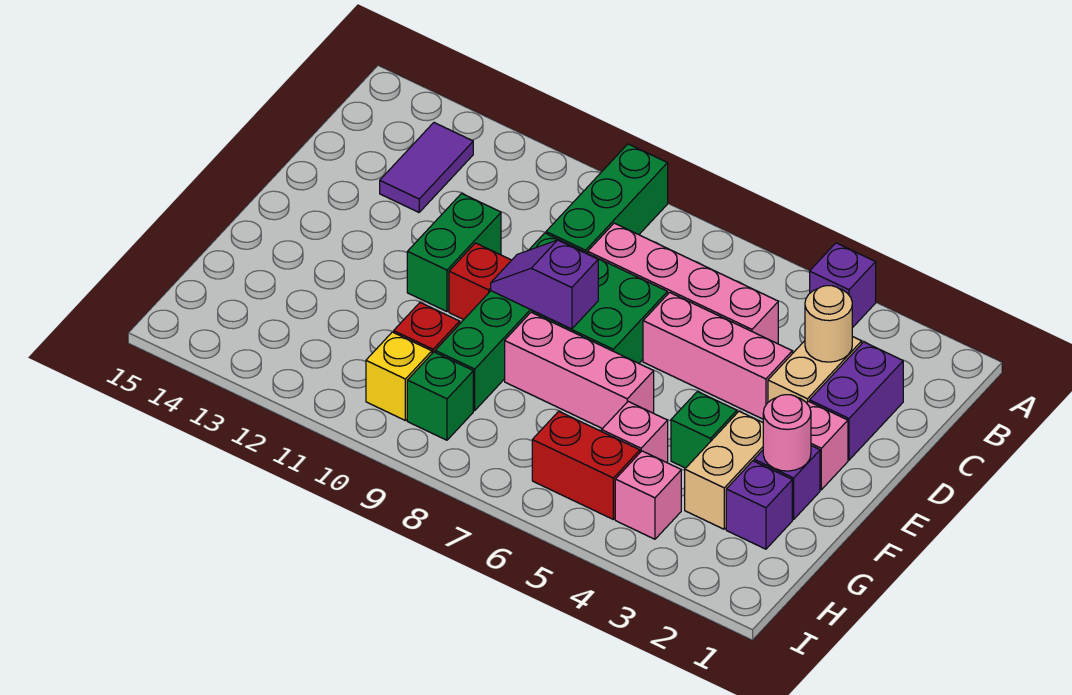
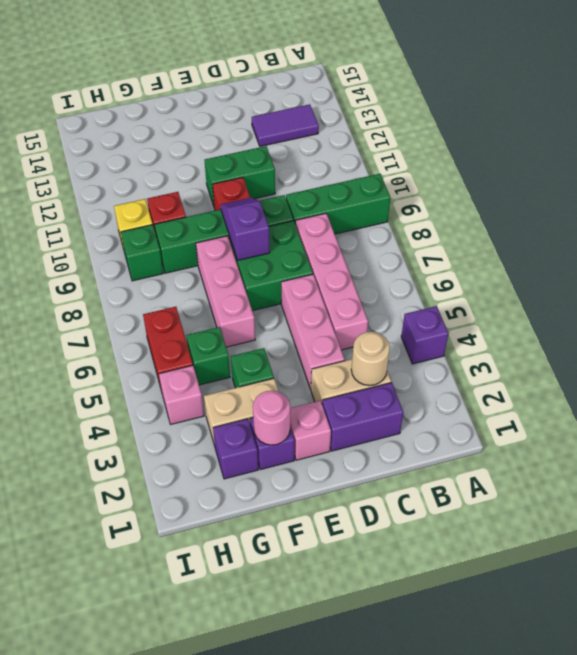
pink 1x1 brick [602,402,668,463] -> green 1x1 brick [186,327,230,385]

